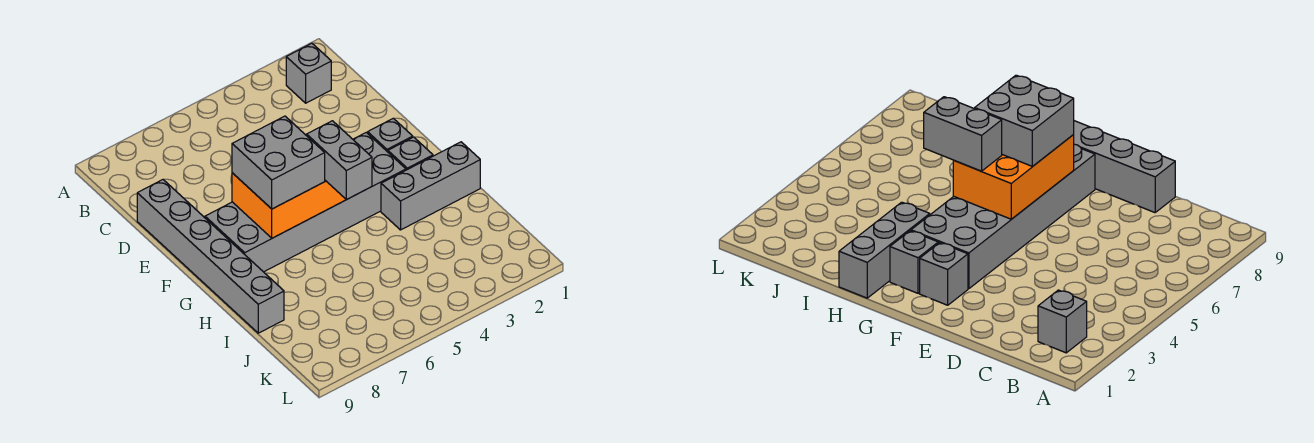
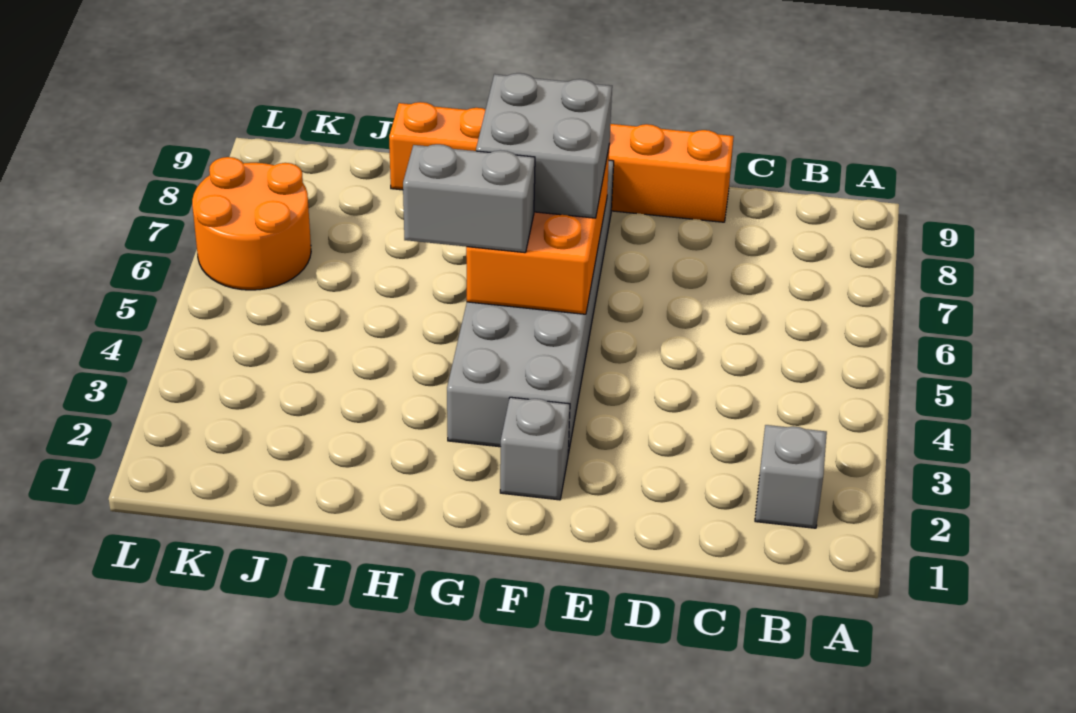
grey 1x6 brick [137,180,284,333] -> orange 1x6 brick [389,102,734,222]
grey 1x1 brick [388,137,433,170] -> none
grey 1x3 brick [381,142,480,230] -> none
none -> orange 2x2 round brick [192,157,311,290]

